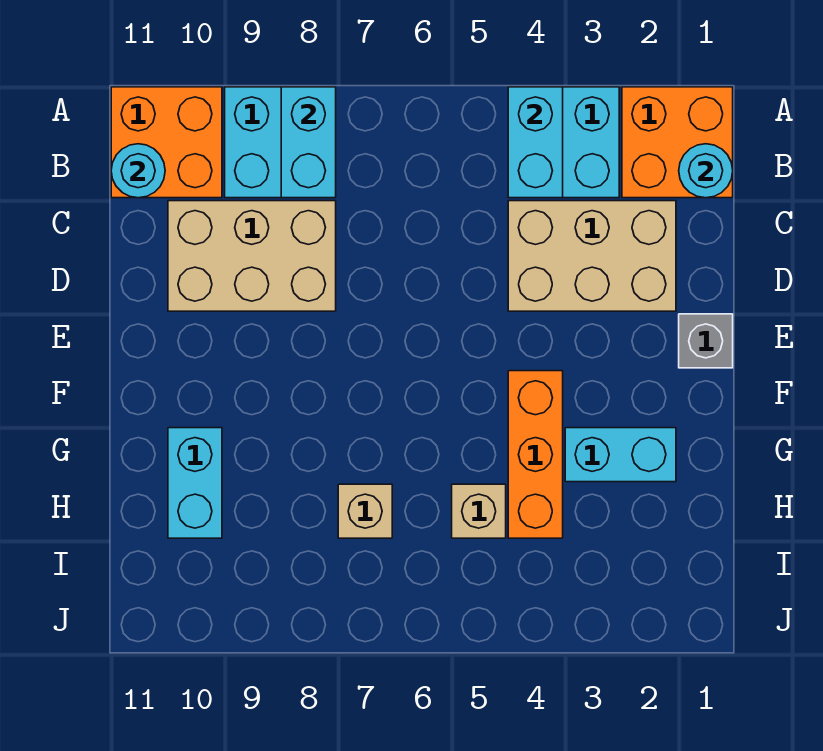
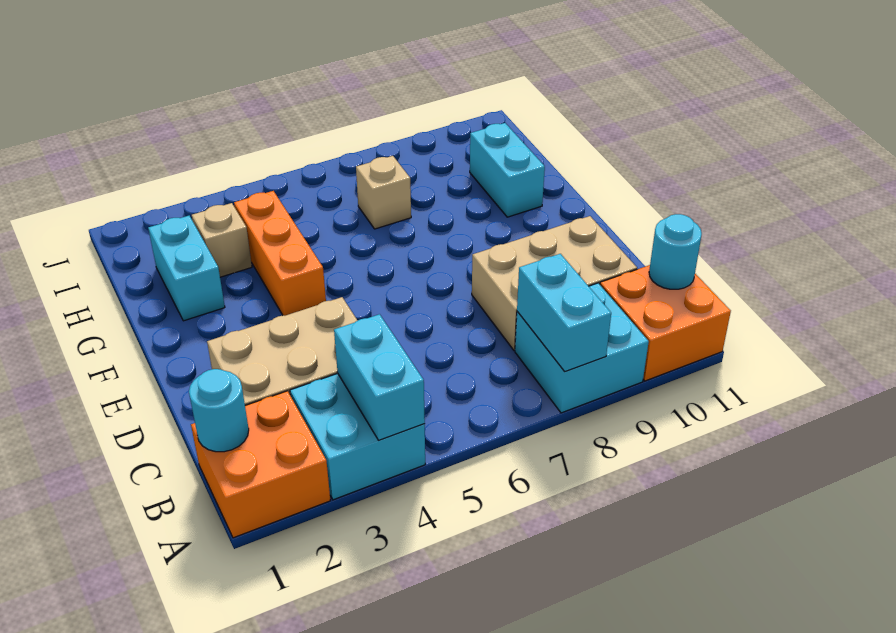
grey 1x1 brick [679,314,733,368] -> none
cyan 1x2 brick [565,428,676,482] -> cyan 1x2 brick turned to [148,216,225,321]
tan 1x1 brick [452,484,506,538] -> tan 1x1 brick moved to [192,203,252,277]

